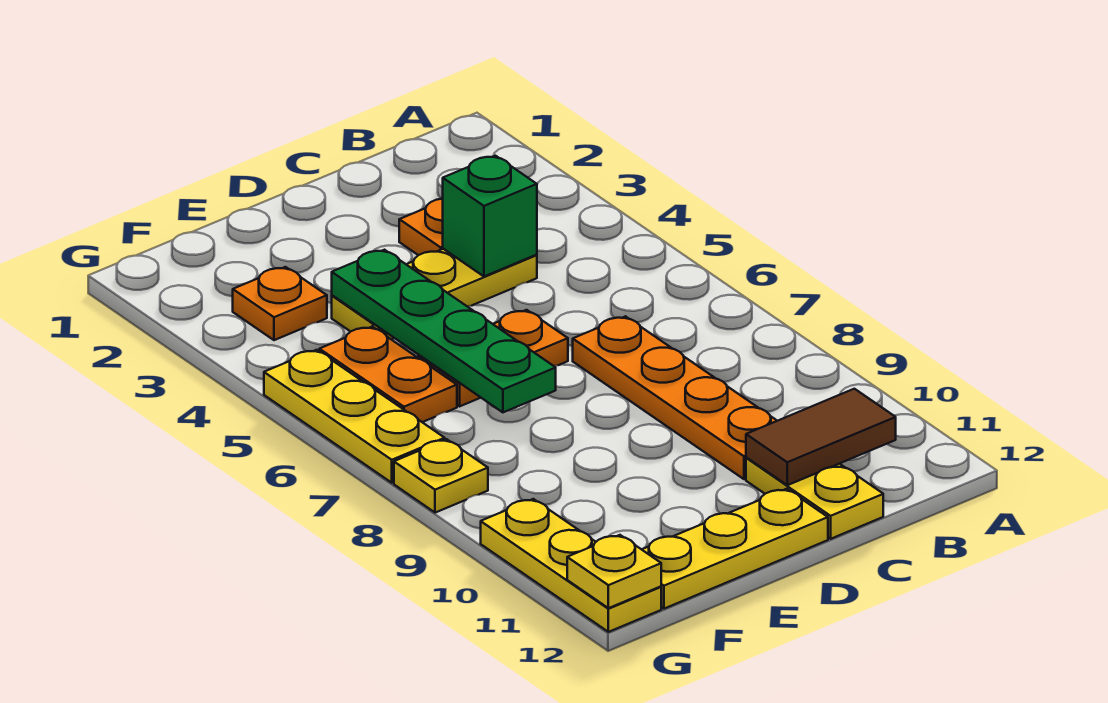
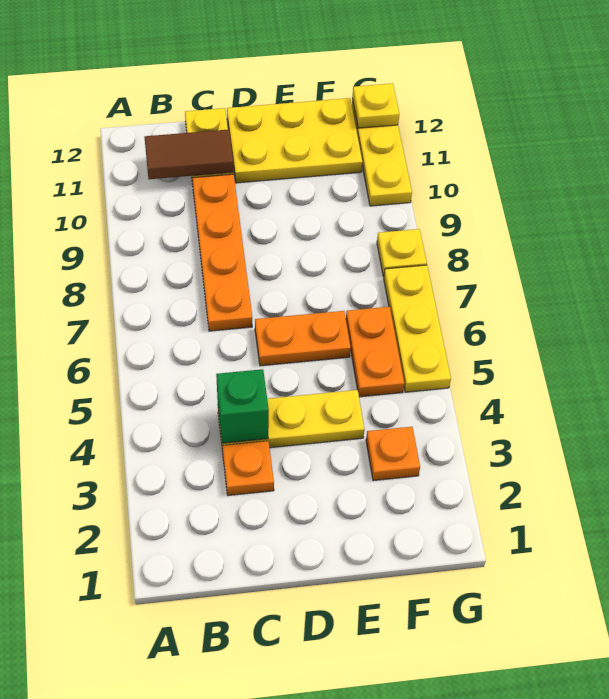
yellow 1x3 plate [642,489,828,609] -> yellow 2x3 plate [227,98,362,183]
green 1x4 plate [332,250,556,412] -> none

